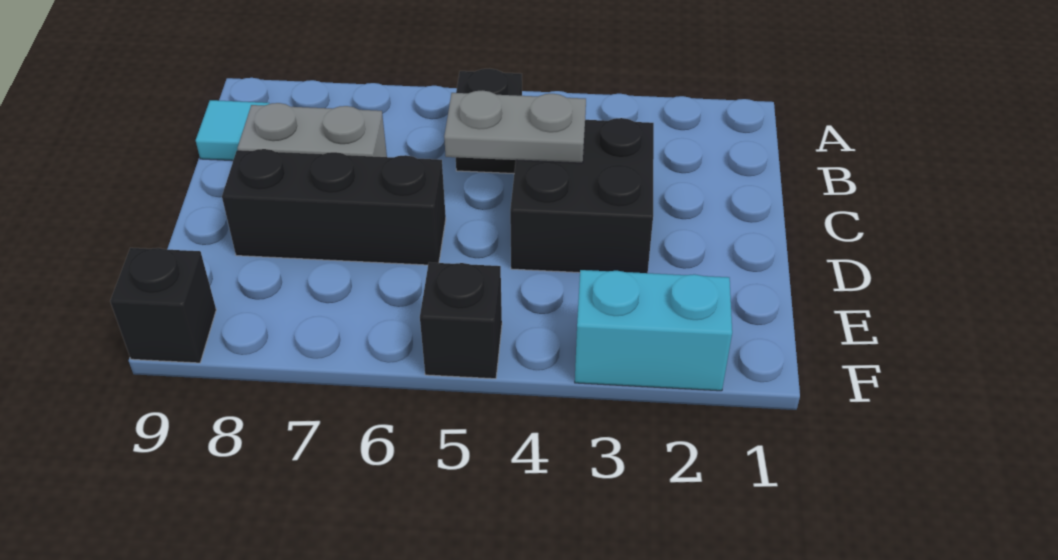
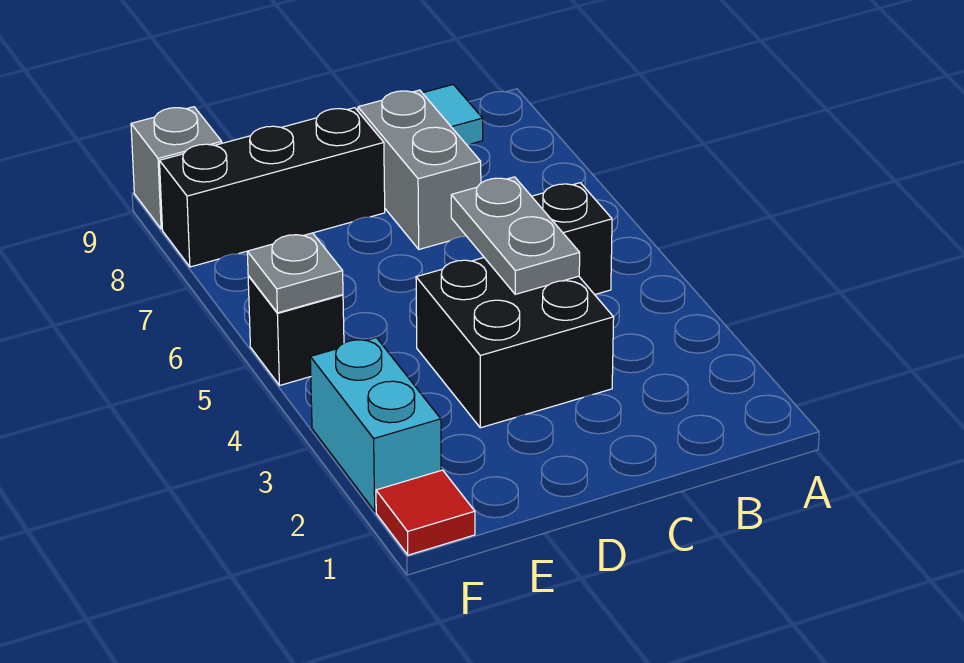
black 1x3 brick [222,149,446,265] -> black 1x3 brick turned to [160,108,385,267]
none -> red 1x1 tile [376,470,475,555]
none -> grey 1x1 plate [247,233,343,313]
black 1x1 brick [110,248,216,363] -> grey 1x1 brick [131,107,222,229]

